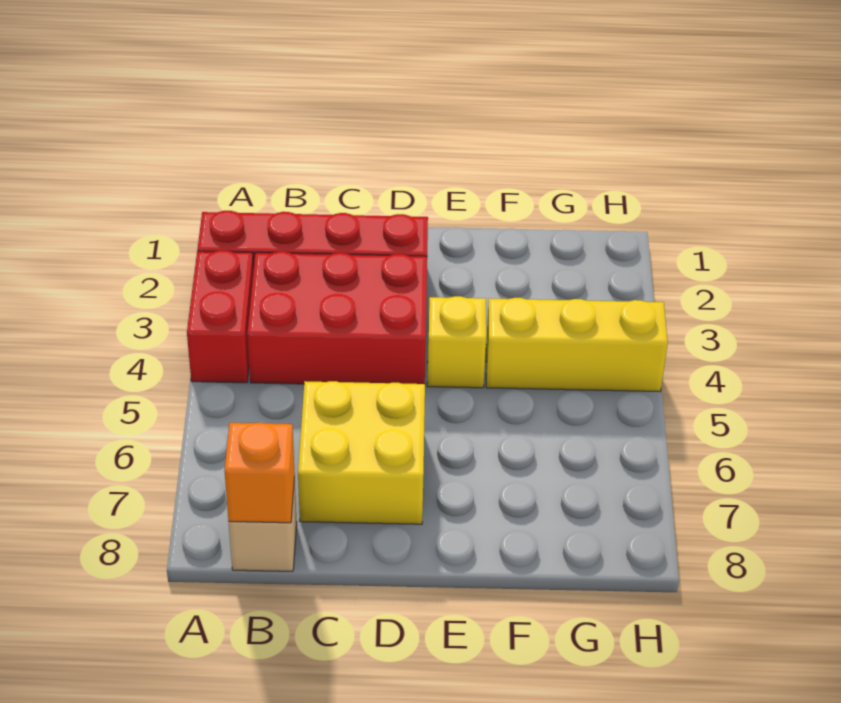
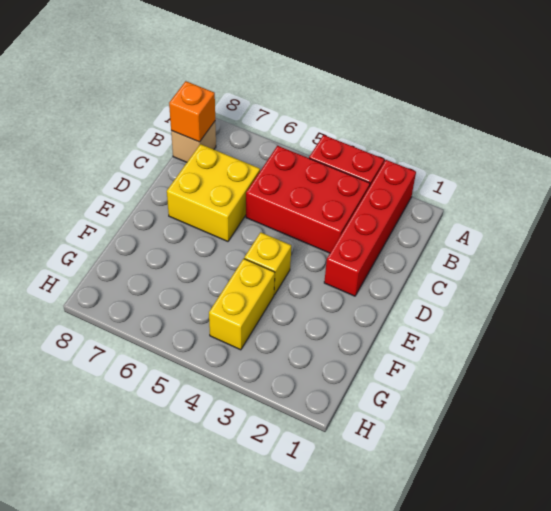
red 2x3 brick [247,251,427,384] -> red 2x3 brick turned to [246,146,370,253]
yellow 1x3 brick [486,298,668,392] -> yellow 1x2 brick [209,259,275,350]

